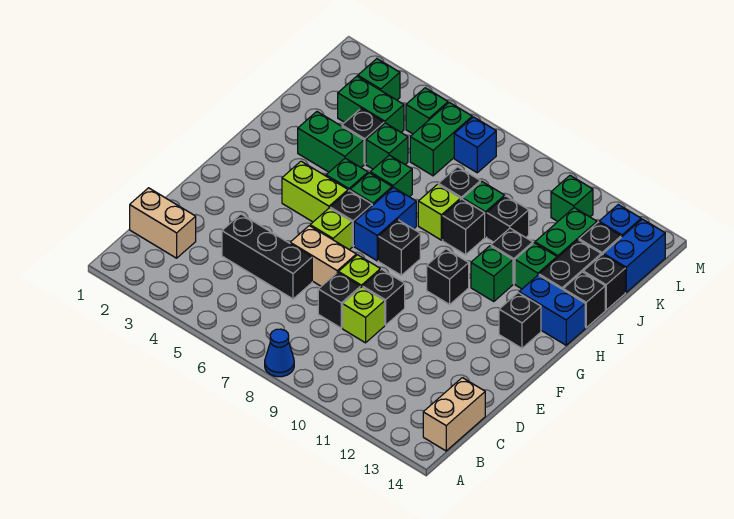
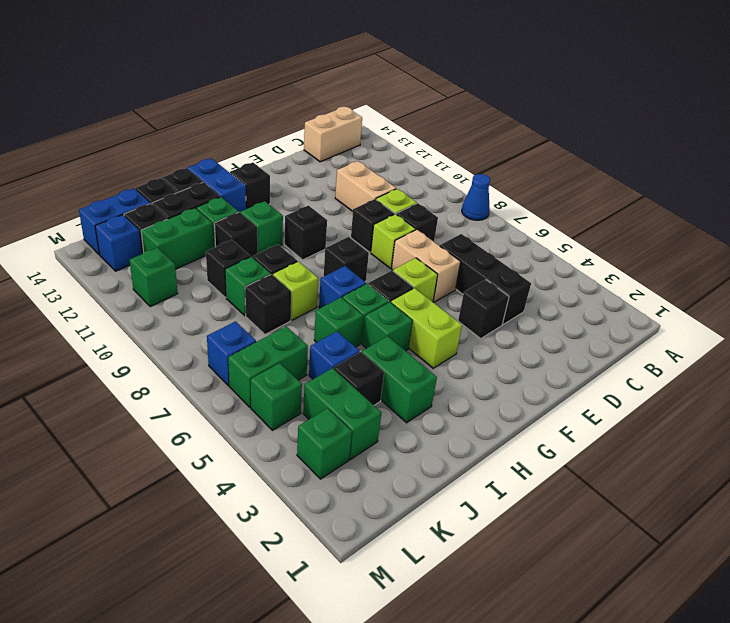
tan 1x2 brick [130,188,196,258] -> tan 1x2 brick moved to [335,161,396,211]
none -> black 1x1 brick [458,280,509,339]
blue 1x2 brick [354,187,416,261] -> blue 1x1 brick [319,266,366,308]
green 1x1 brick [366,123,408,169] -> blue 1x1 brick [309,331,360,379]

